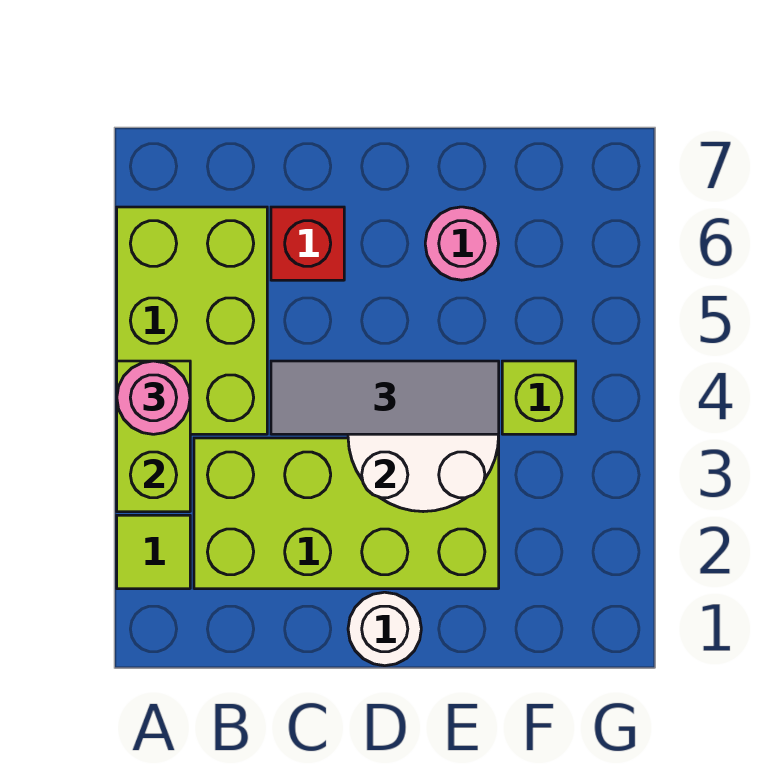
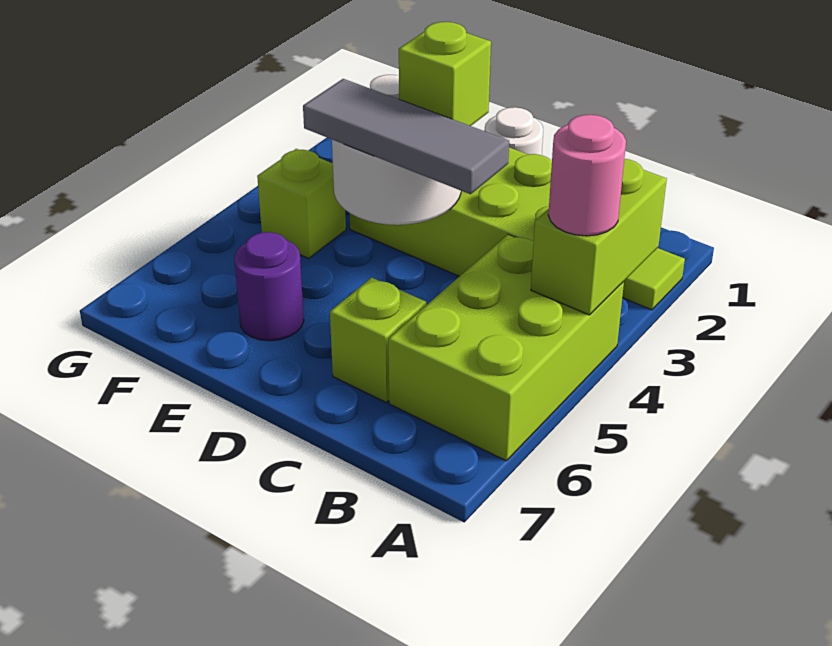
red 1x1 brick [271,207,344,280] -> lime 1x1 brick [330,278,426,402]
none -> lime 1x1 brick [399,22,491,126]
pink 1x1 round brick [425,207,499,280] -> purple 1x1 round brick [234,232,304,341]

